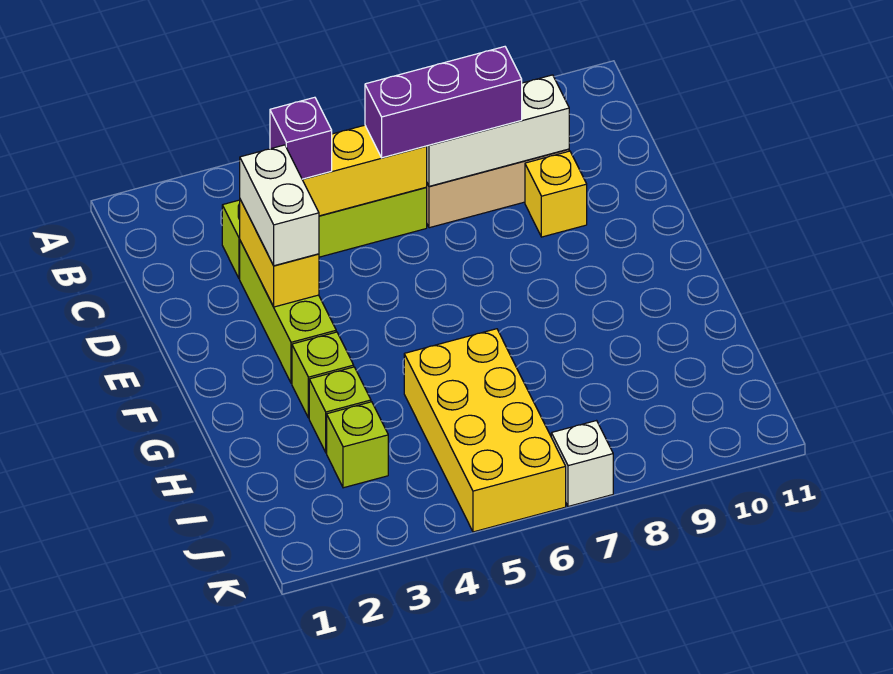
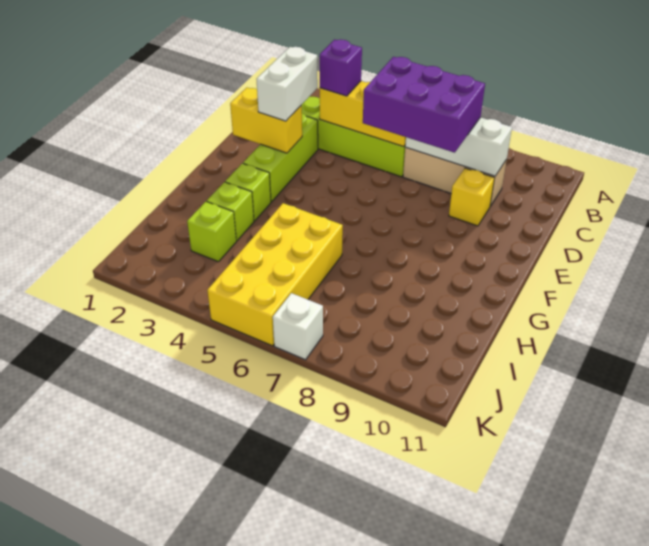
purple 1x3 brick [365,47,522,158] -> purple 2x3 brick [363,57,485,153]
yellow 1x2 brick [240,200,319,307] -> yellow 1x2 brick turned to [230,88,302,153]

